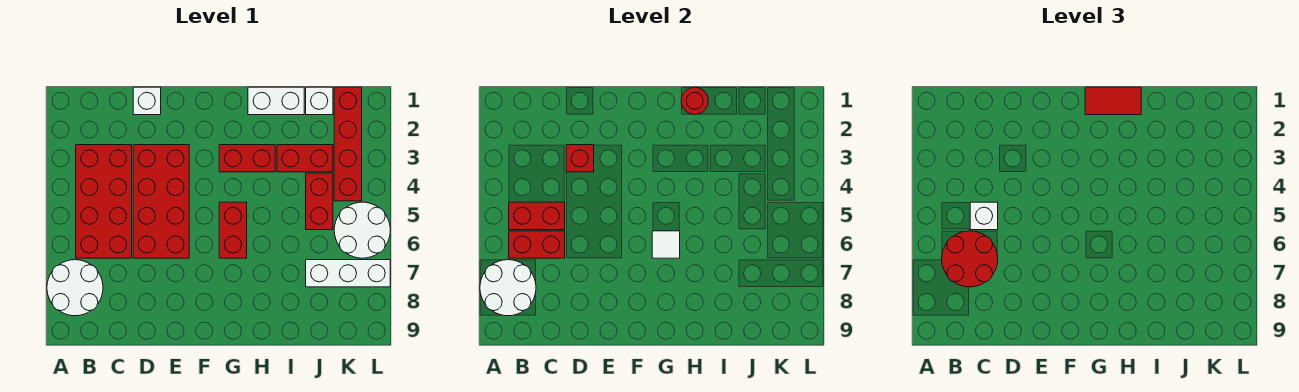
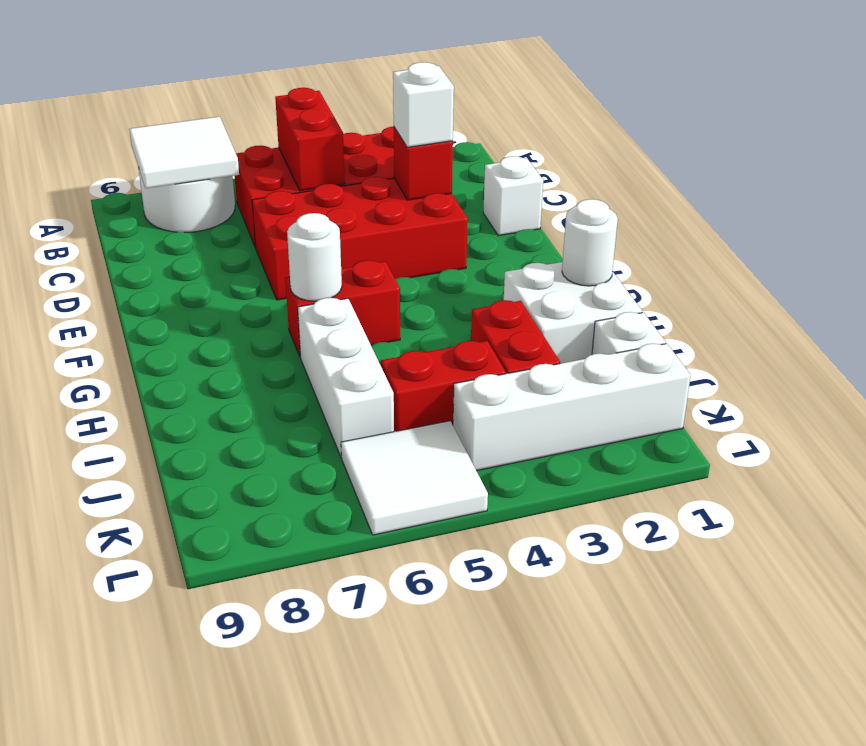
white 2x2 round brick [480,260,536,316] -> white 2x2 tile [130,117,239,188]
red 1x2 brick [509,231,565,258] -> none
red 2x2 round brick [942,231,998,287] -> none
white 1x1 brick [970,202,998,230] -> white 1x1 brick moved to [393,62,454,147]
red 1x2 tile [1085,87,1141,115] -> none
red 1x2 brick [219,145,275,172] -> none
white 1x1 tile [652,231,680,258] -> white 1x1 round brick [287,213,342,301]
white 1x2 brick [248,87,304,115] -> white 2x2 brick [504,262,643,363]
red 1x1 round brick [681,87,708,115] -> white 1x1 round brick [562,199,618,286]
white 1x3 brick [306,260,390,287] -> white 1x3 brick moved to [298,298,394,458]
red 1x4 brick [334,87,362,201] -> white 1x4 brick [453,344,691,471]
white 2x2 round brick [334,202,390,258] -> white 2x2 tile [341,421,488,535]

